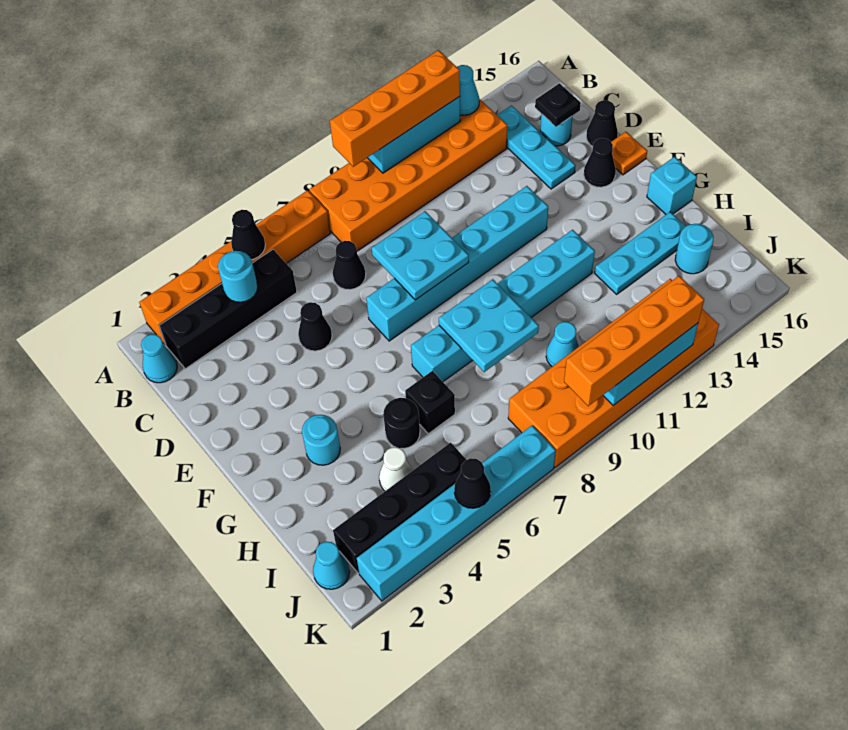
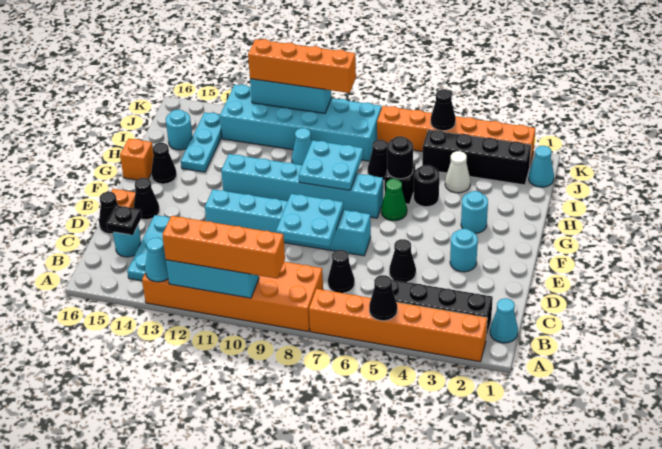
cyan 1x1 round brick [218,251,258,302] -> cyan 1x1 round brick moved to [450,229,478,272]
none -> green 1x1 cone [381,179,407,221]
none -> black 1x1 cone [151,143,177,184]
cyan 1x1 brick [647,157,697,214] -> orange 1x1 brick [120,139,154,180]
none -> black 1x1 round brick [387,136,413,179]
cyan 1x3 plate [595,212,686,294] -> cyan 1x3 plate turned to [181,112,222,172]
none -> black 1x1 cone [368,140,388,180]
orange 2x6 brick [508,279,719,467] -> cyan 2x6 brick [220,85,382,161]
cyan 1x6 brick [357,426,556,601] -> orange 1x6 brick [377,106,535,164]

